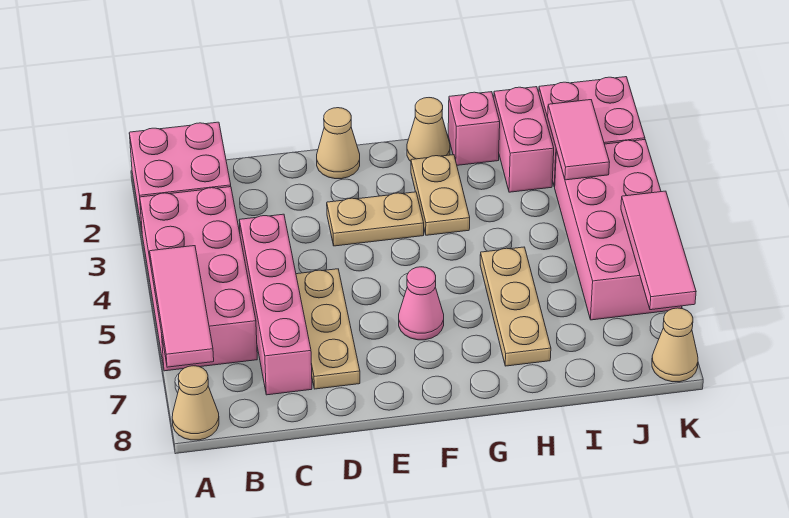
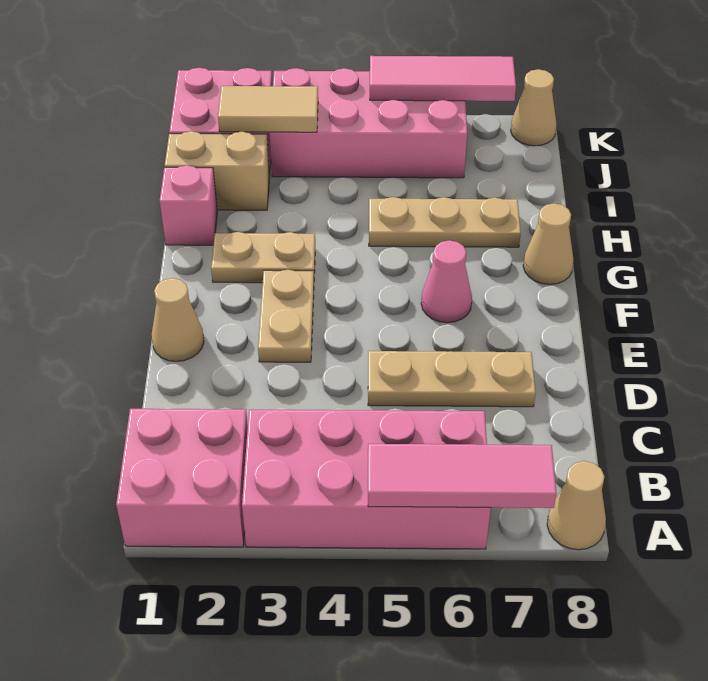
pink 1x4 brick [239,214,312,395] -> none
tan 1x1 cone [407,98,450,161] -> tan 1x1 cone moved to [523,203,573,284]
pink 1x2 brick [494,87,554,192] -> tan 1x2 brick [165,131,270,210]
pink 1x2 tile [548,100,610,180] -> tan 1x2 tile [218,86,318,132]

